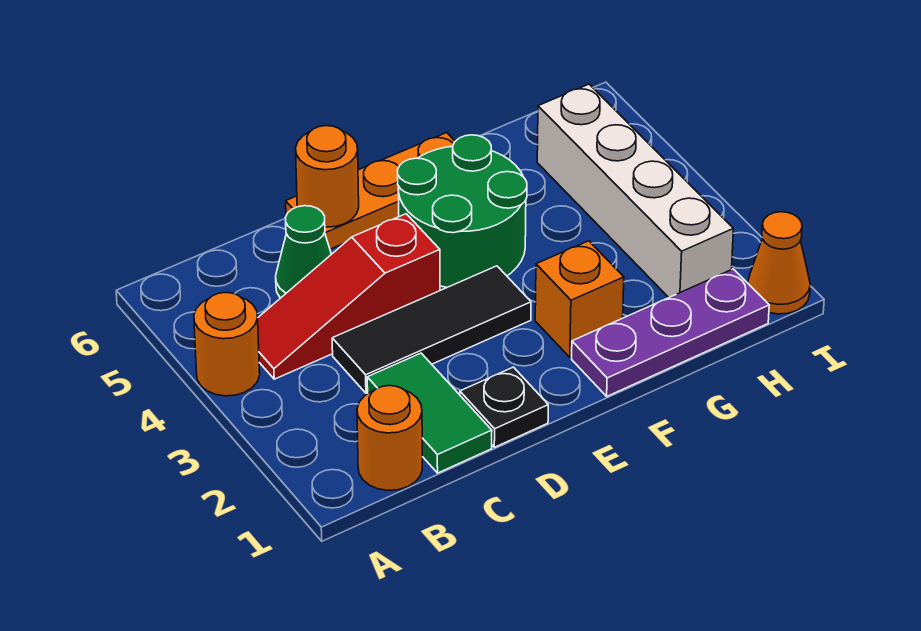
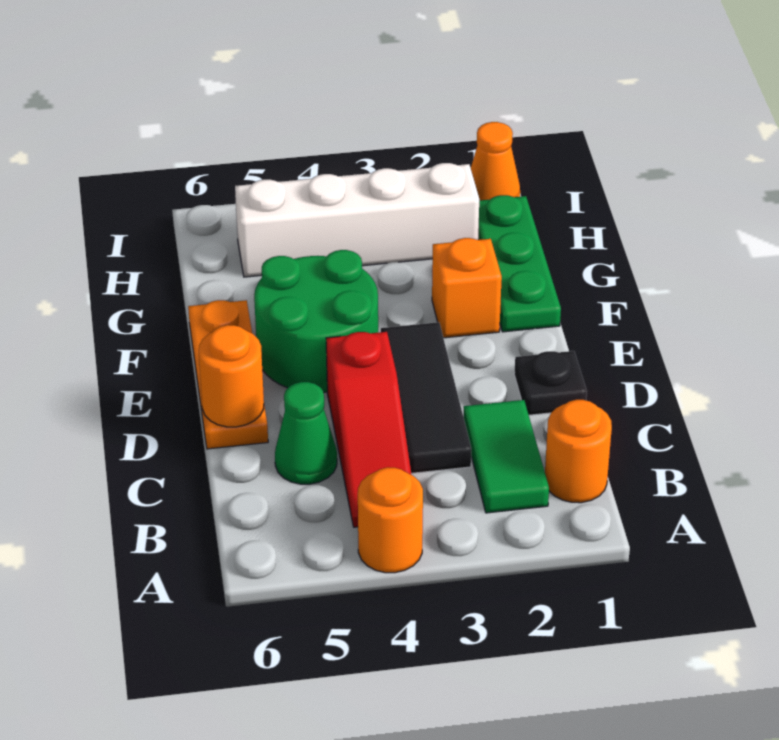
green 1x2 tile [367,353,492,473] -> green 1x2 tile turned to [463,400,549,513]
purple 1x3 plate [572,269,769,396] -> green 1x3 plate [478,195,561,332]

